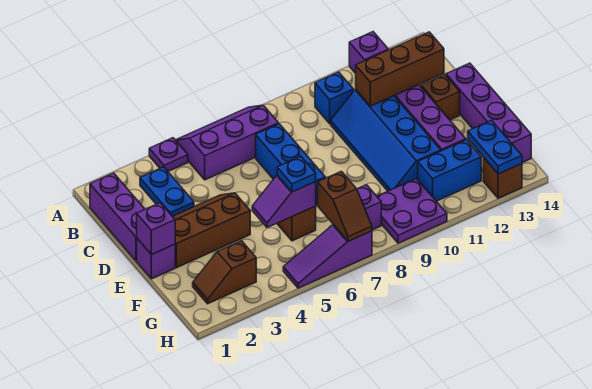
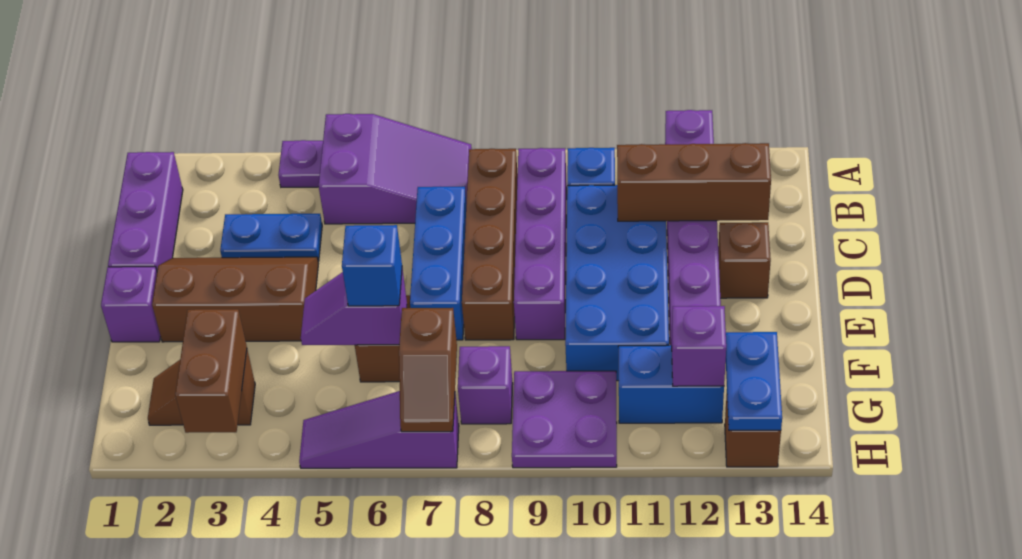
purple 2x3 slope [176,105,279,180] -> purple 2x3 slope turned to [319,114,472,224]
blue 1x2 plate [140,167,194,216] -> blue 1x2 plate turned to [220,214,322,262]
none -> brown 1x4 brick [462,149,518,340]
blue 2x4 slope [331,89,441,191] -> blue 2x4 brick [565,185,669,381]
purple 1x4 brick [446,63,531,163] -> purple 1x4 brick moved to [514,148,567,340]
purple 1x1 brick [137,203,175,255] -> purple 1x1 brick moved to [672,306,726,386]
blue 1x1 plate [277,157,316,192] -> blue 1x1 brick [342,225,402,306]
none -> brown 1x2 brick [175,309,247,433]

